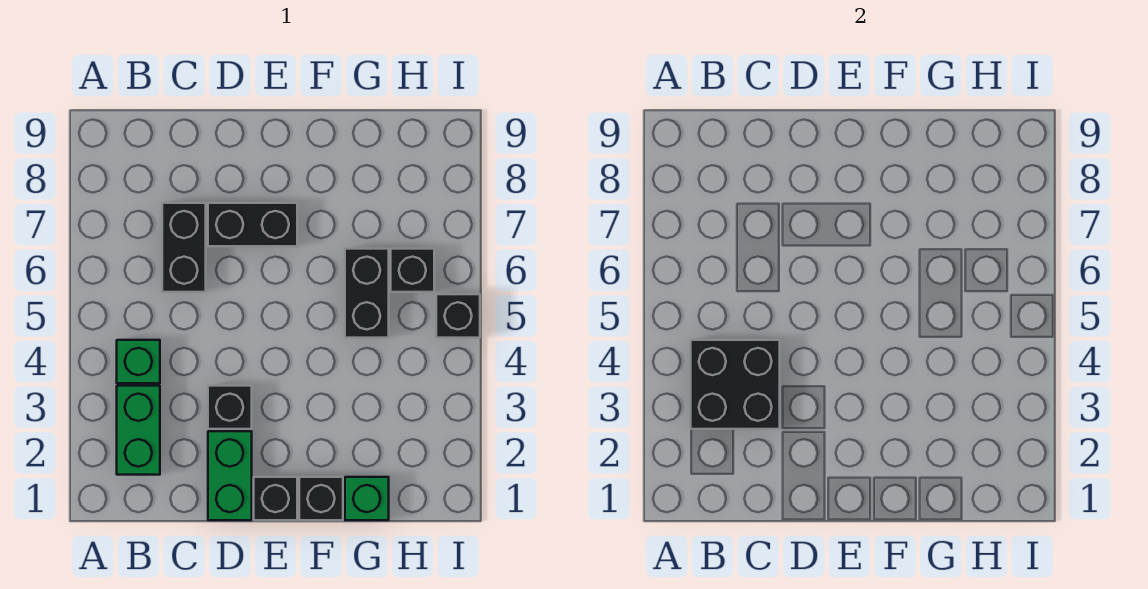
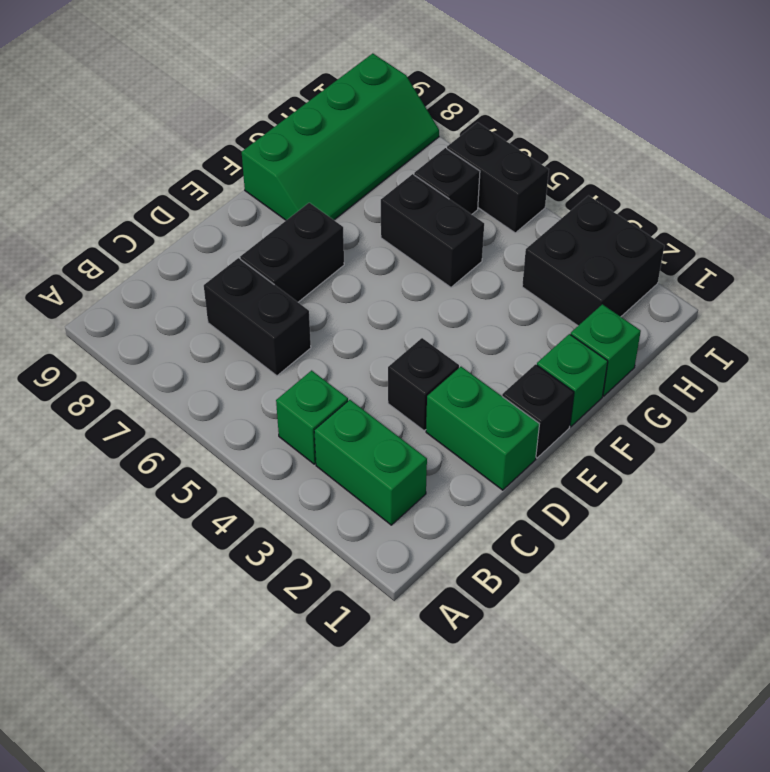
black 2x2 brick [691,340,780,429] -> black 2x2 brick moved to [522,196,664,326]
black 1x1 brick [299,477,343,520] -> green 1x1 brick [537,334,608,427]
none -> green 2x4 slope [242,53,439,220]
black 1x1 brick [436,294,480,338] -> black 1x2 brick [447,122,549,233]

